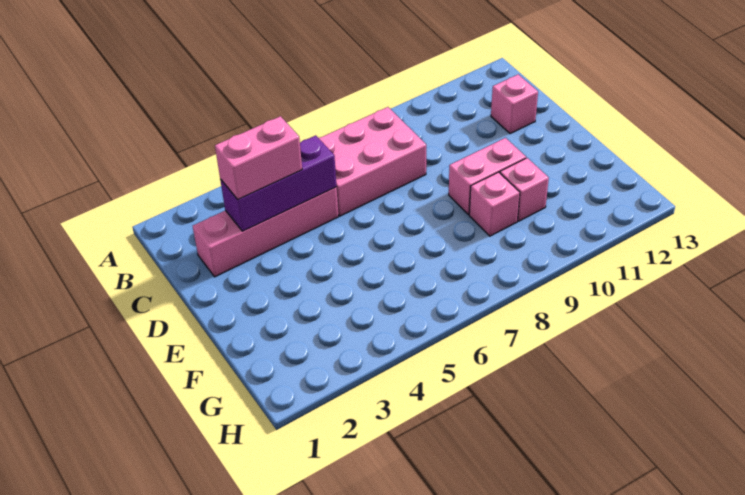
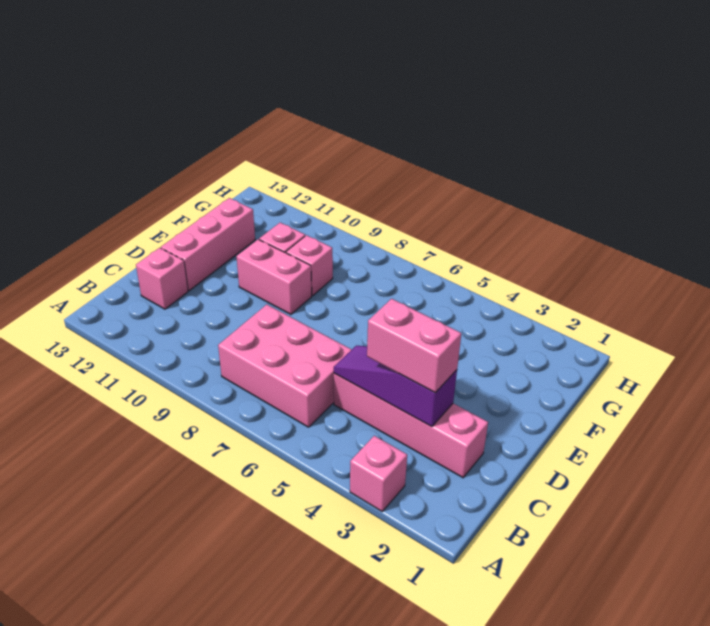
none -> pink 1x1 brick [350,436,407,511]
purple 1x3 brick [220,135,336,231] -> purple 1x3 slope [334,346,457,427]
none -> pink 1x3 brick [161,198,255,290]

